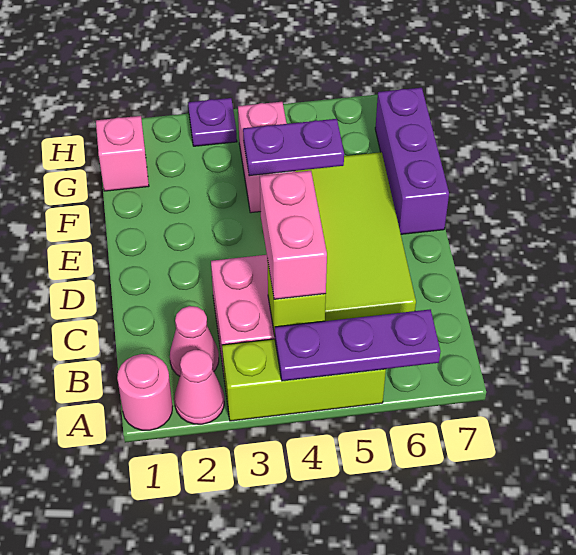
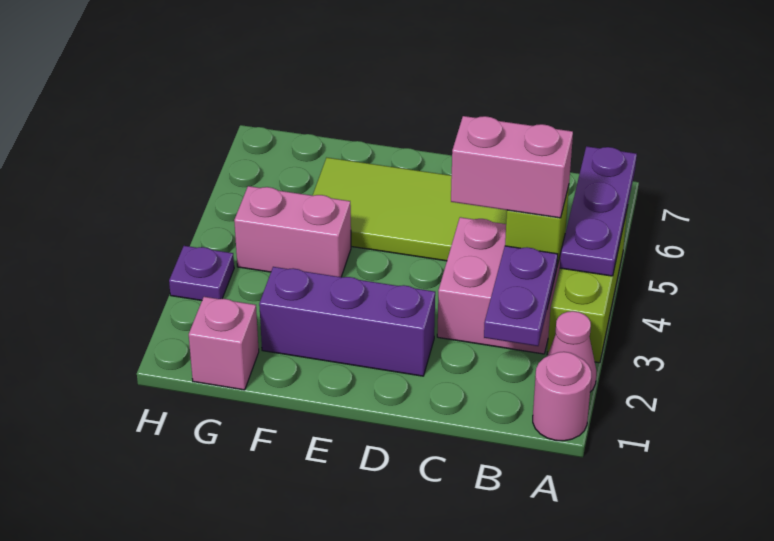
pink 1x1 cone [170,306,219,376] -> none
purple 1x3 brick [375,88,449,234] -> purple 1x3 brick moved to [259,267,435,376]
purple 1x2 plate [243,119,344,176] -> purple 1x2 plate moved to [484,246,558,346]

